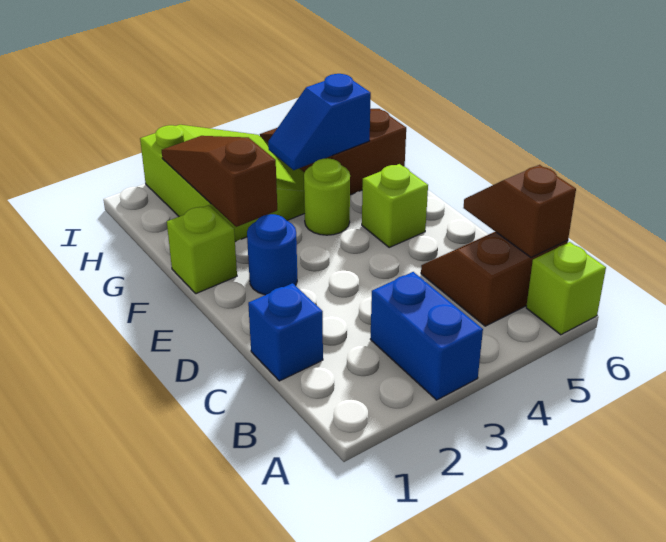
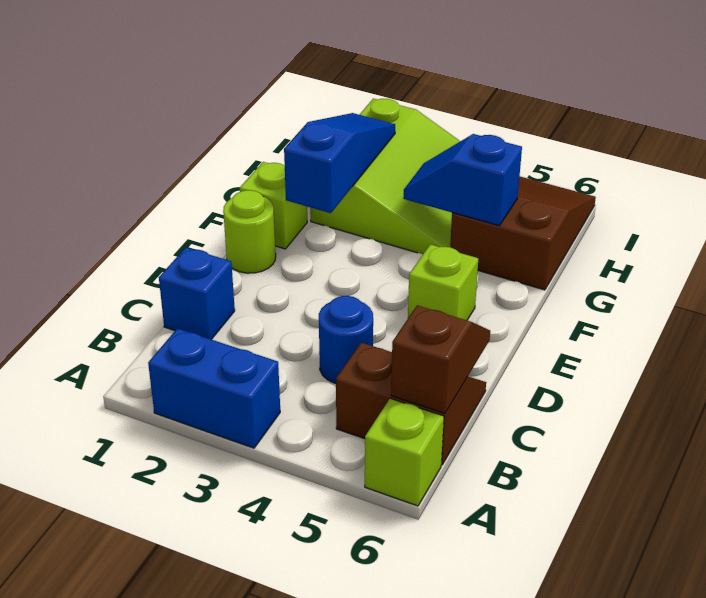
blue 1x2 brick [370,272,483,400] -> blue 1x2 brick turned to [148,328,280,448]
blue 1x1 round brick [247,214,297,295] -> blue 1x1 round brick moved to [319,296,373,383]
brown 1x3 slope [162,136,277,227] -> blue 1x3 slope [284,113,395,213]
lime 1x1 round brick [304,158,350,235] -> lime 1x1 round brick moved to [223,190,276,273]

